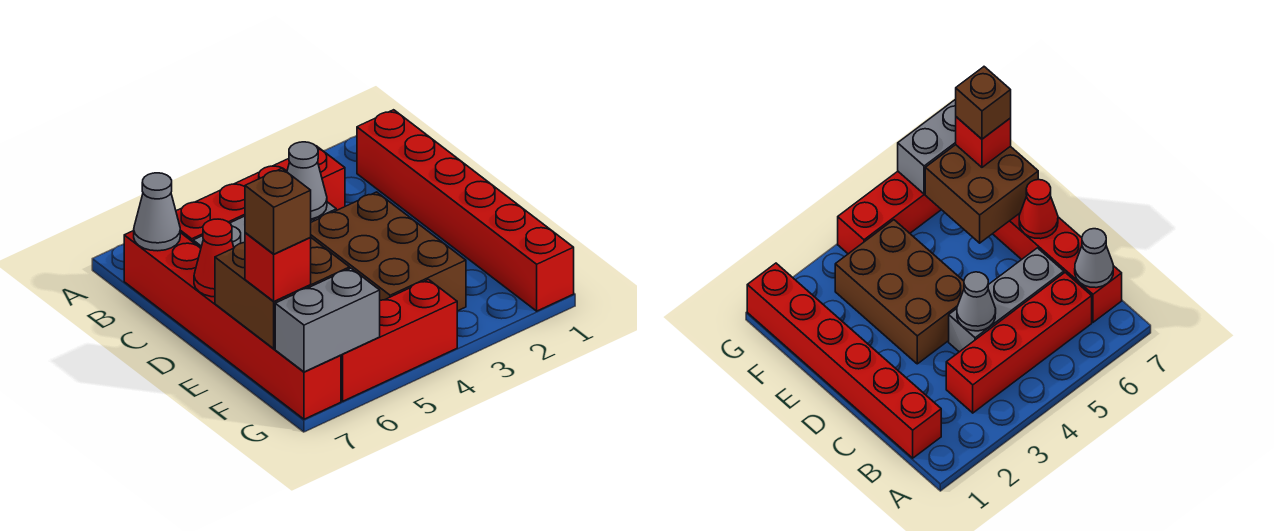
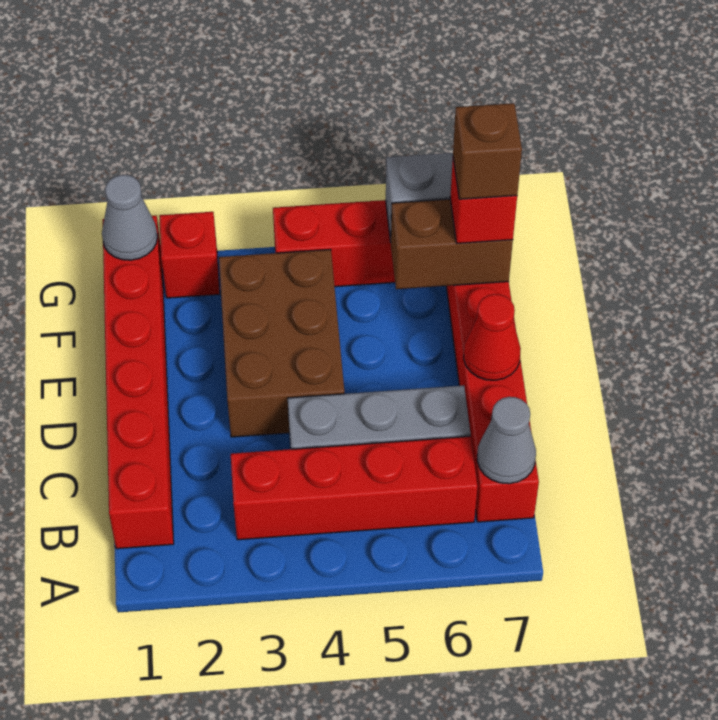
grey 1x1 cone [287,142,327,219] -> grey 1x1 cone moved to [102,175,157,260]
brown 2x2 brick [215,238,350,349] -> brown 1x2 brick [391,199,513,289]
none -> red 1x1 brick [159,212,220,298]

